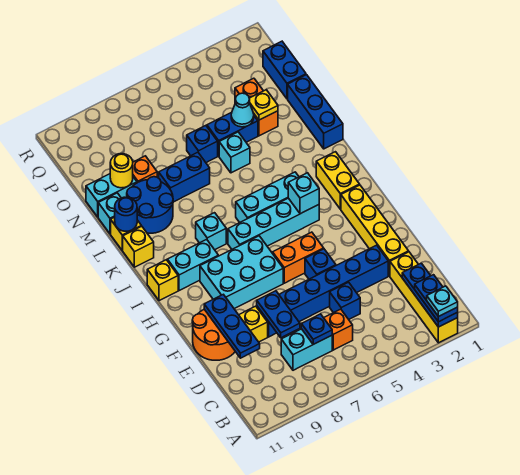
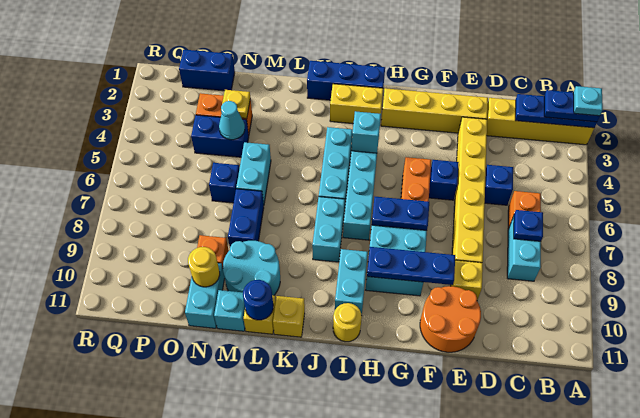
blue 1x2 plate [257,291,300,338] -> blue 1x2 plate moved to [372,197,429,230]
blue 1x3 plate [204,294,260,358] -> blue 1x3 plate moved to [367,247,455,285]
blue 1x6 brick [257,245,388,337] -> yellow 1x6 brick [452,117,487,263]
yellow 1x1 brick [147,260,178,301] -> yellow 1x1 round brick [333,303,362,342]
cyan 1x1 brick [196,213,226,250] -> cyan 1x2 brick [312,197,345,262]
blue 1x3 brick [288,75,343,149] -> blue 1x3 brick moved to [307,61,385,100]
blue 2x2 round brick [127,177,173,233] -> cyan 2x2 round brick [223,241,280,295]
cyan 1x1 brick [219,132,250,173] -> cyan 1x2 brick [236,142,271,204]
blue 1x2 brick [207,113,258,156] -> blue 1x2 brick turned to [191,115,249,157]

